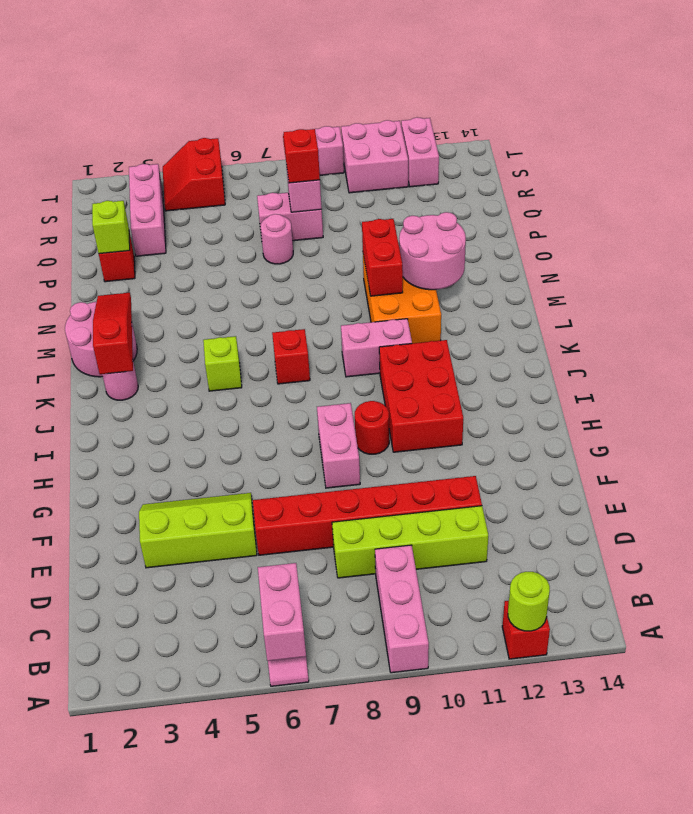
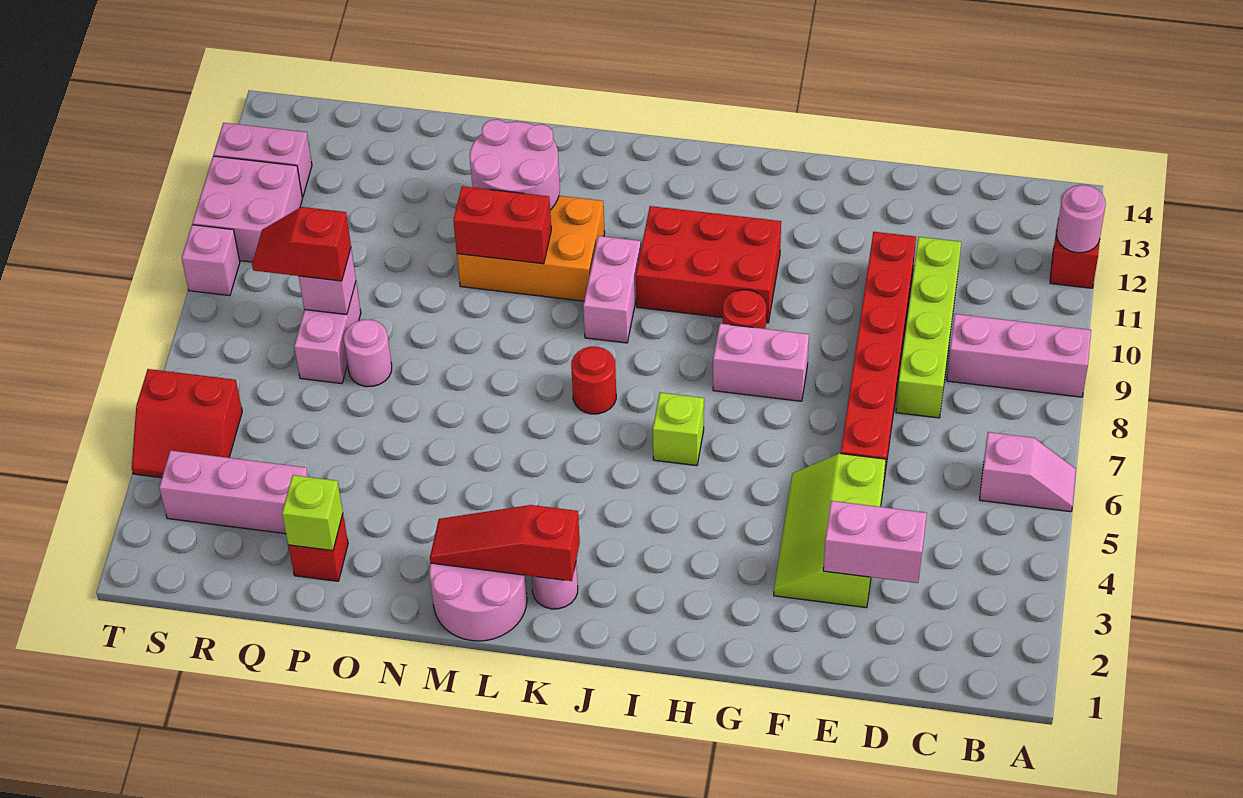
pink 1x2 brick [258,563,306,661] -> pink 1x2 brick moved to [823,501,927,583]
lime 1x1 round brick [508,572,550,631] -> pink 1x1 round brick [1057,185,1106,253]
lime 1x1 brick [203,336,242,391] -> lime 1x1 brick moved to [653,393,704,466]
red 1x1 brick [272,329,310,384] -> red 1x1 round brick [571,347,616,414]

